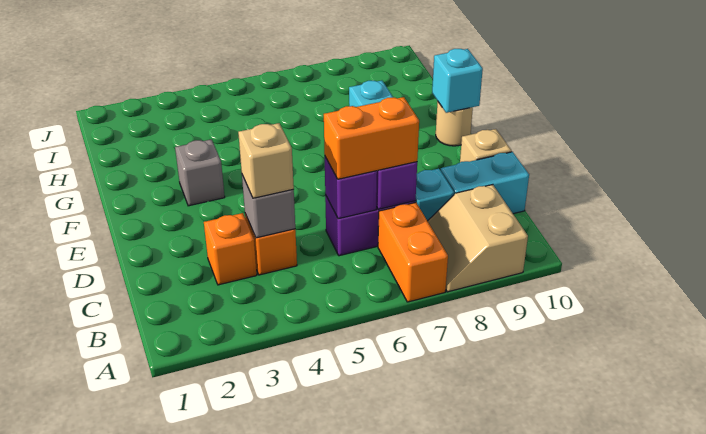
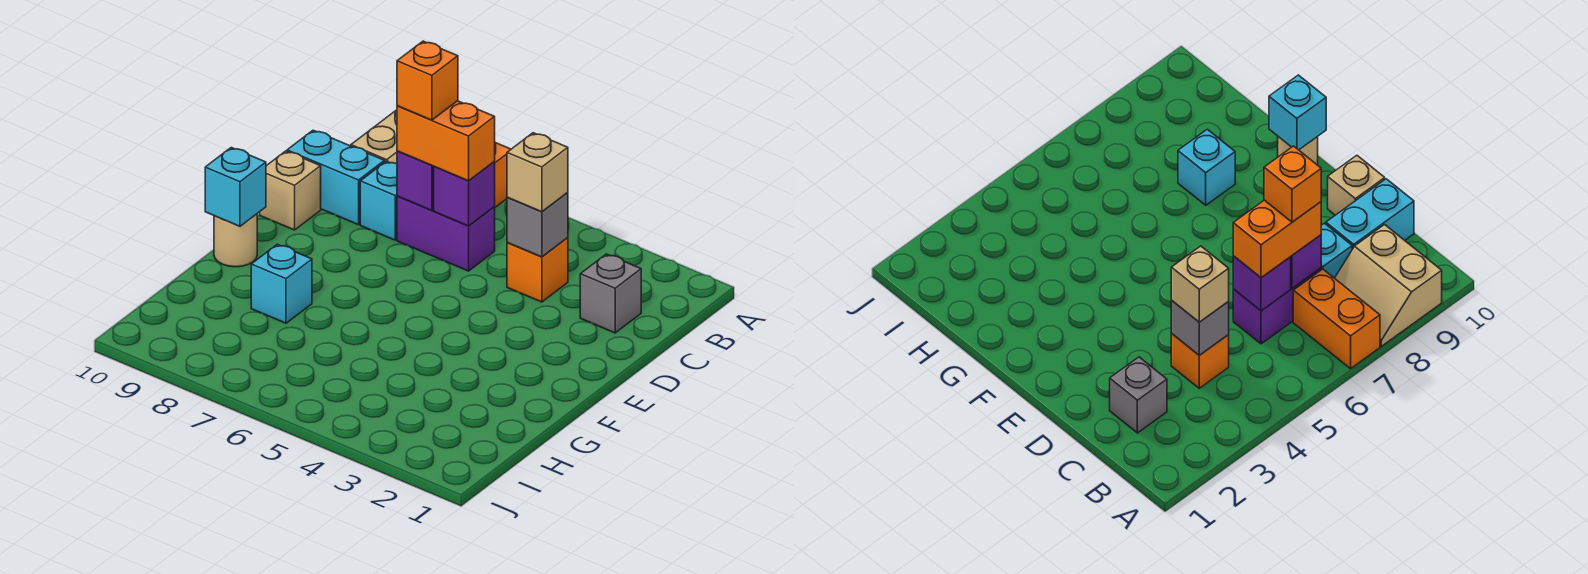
orange 1x1 brick [204,213,257,285] -> orange 1x1 brick moved to [397,41,458,120]
grey 1x1 brick [175,139,225,206] -> grey 1x1 brick moved to [580,254,641,333]

